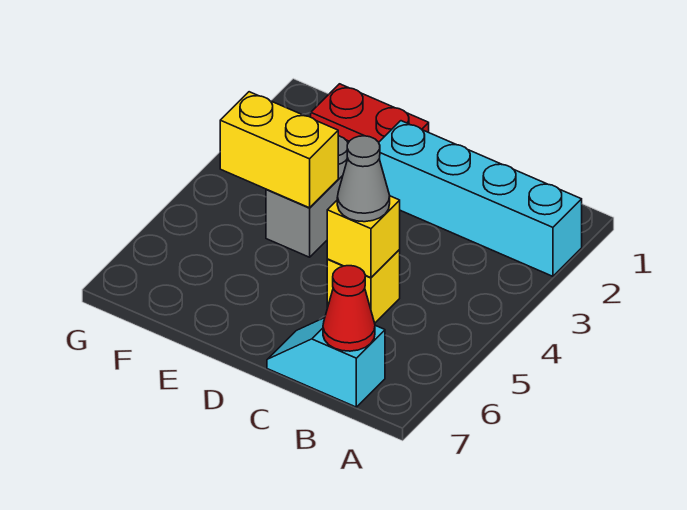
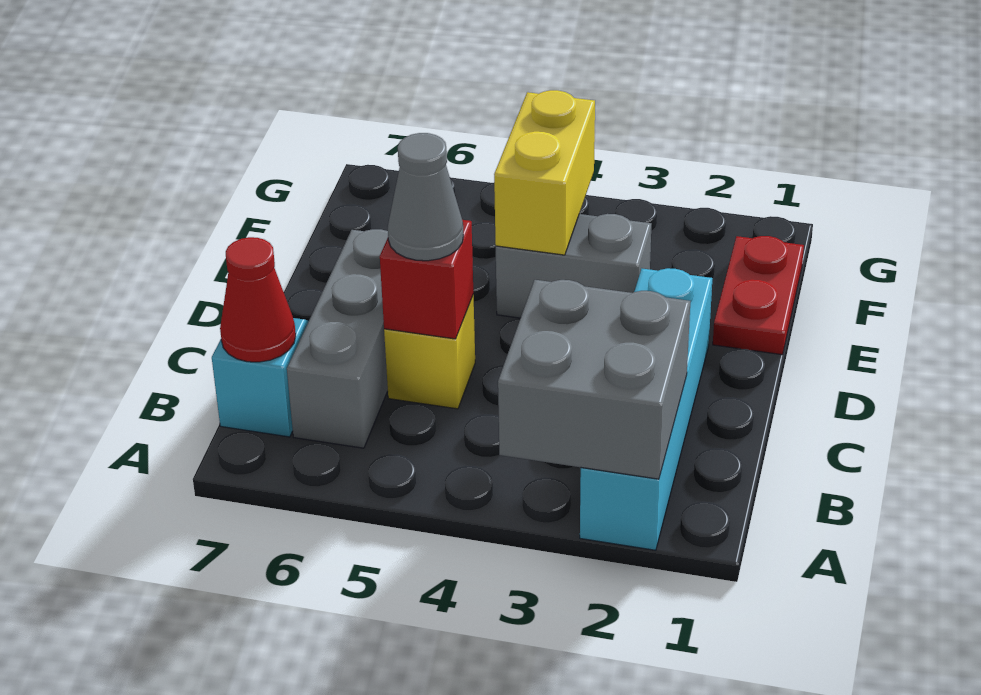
none -> grey 2x2 brick [498,280,690,479]
none -> grey 1x3 brick [287,229,388,448]
yellow 1x1 brick [327,196,400,278] -> red 1x1 brick [380,220,473,339]

